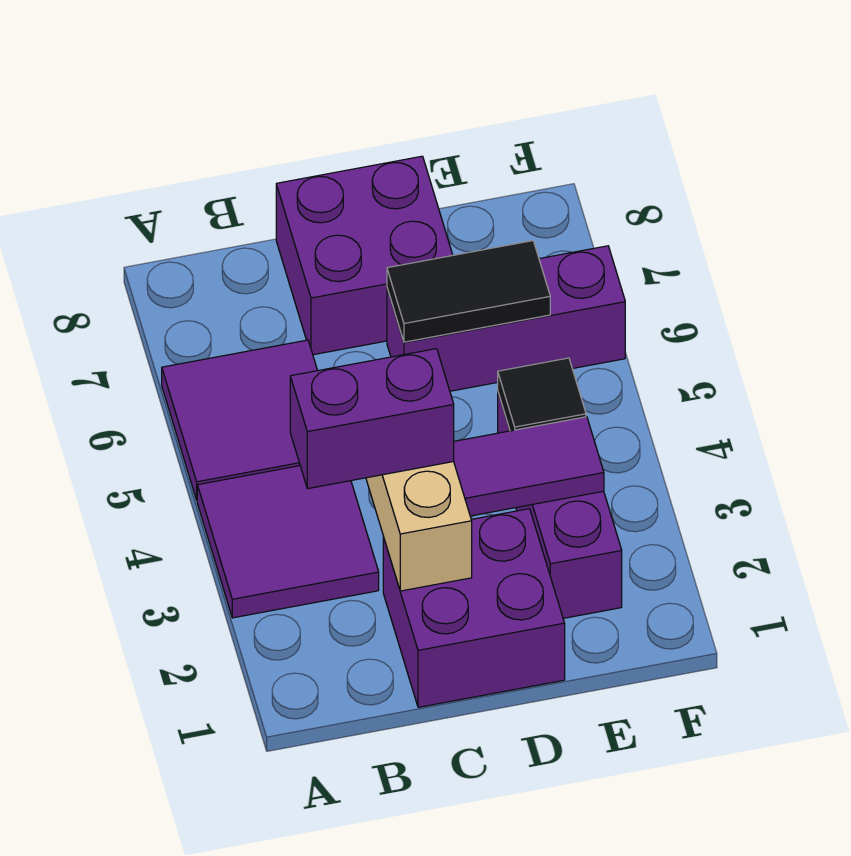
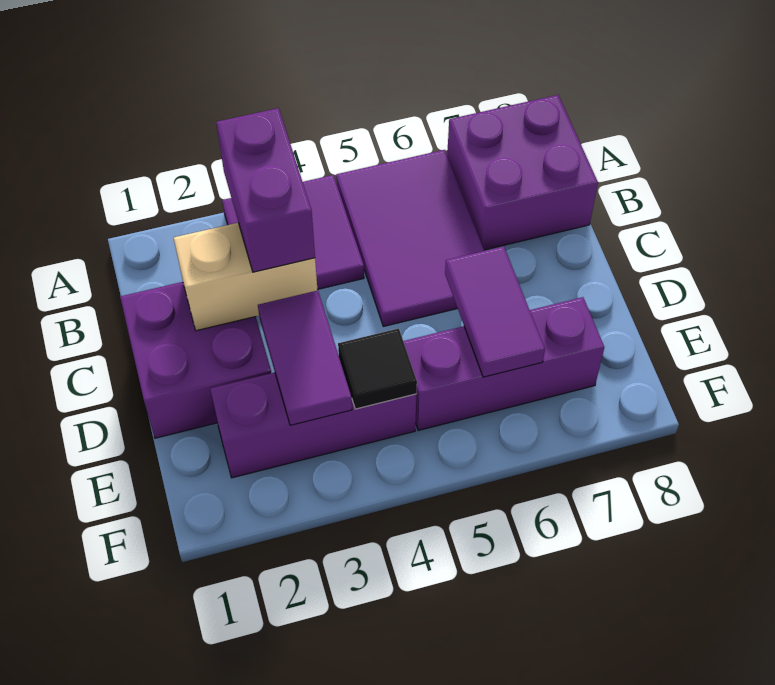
purple 2x2 tile [162,340,318,500] -> purple 2x3 tile [336,150,484,326]
purple 2x2 brick [276,156,453,355] -> purple 2x2 brick moved to [447,95,598,250]
purple 1x3 brick [387,246,625,391] -> purple 1x3 brick turned to [403,297,604,431]
black 1x2 tile [387,241,550,342] -> purple 1x2 tile [445,246,545,377]

